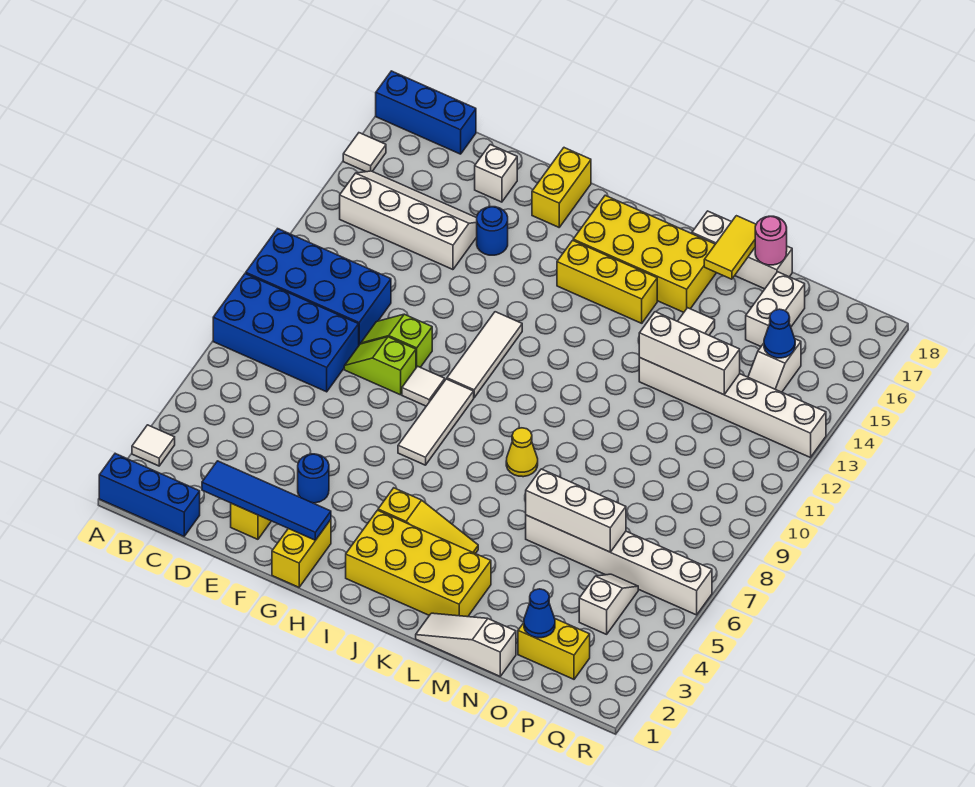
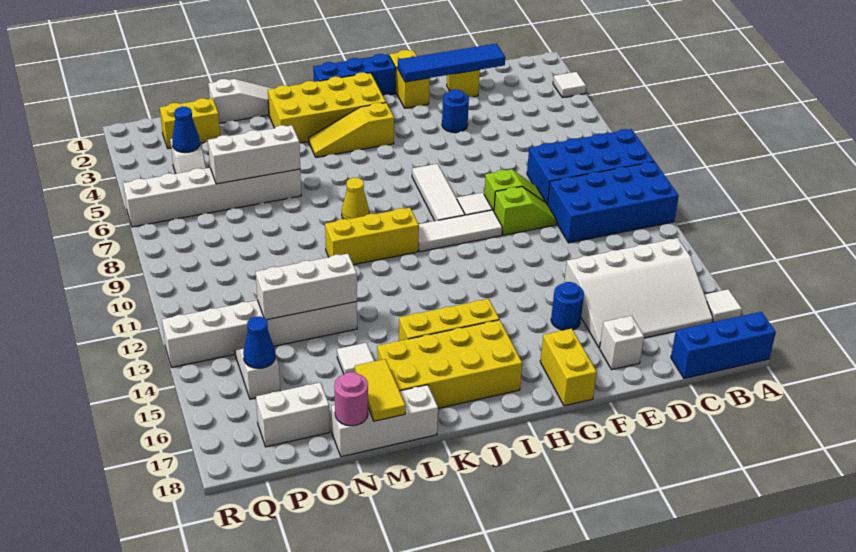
blue 1x3 brick [99,454,200,536] -> blue 1x3 brick moved to [313,54,396,95]
white 2x4 slope [340,171,477,270] -> white 3x4 slope [564,238,713,348]
white 1x3 tile [447,312,522,398] -> white 1x3 tile turned to [418,210,502,252]
none -> yellow 1x3 brick [325,208,419,265]
blue 1x1 cone [524,589,555,638] -> blue 1x1 cone moved to [172,107,200,153]
white 1x2 brick [746,272,805,346] -> white 1x2 brick turned to [256,383,330,447]

